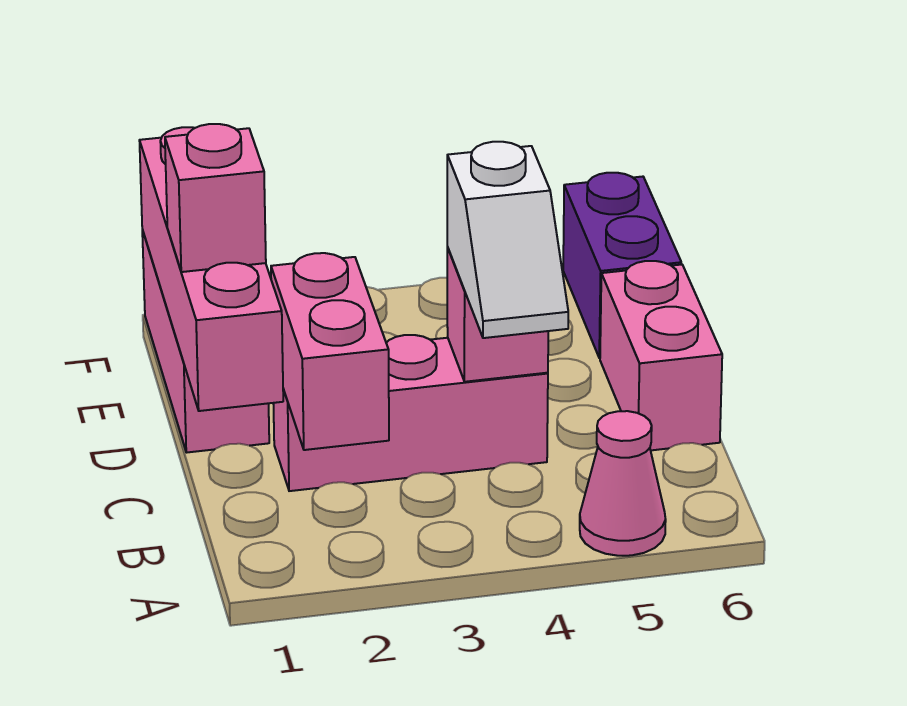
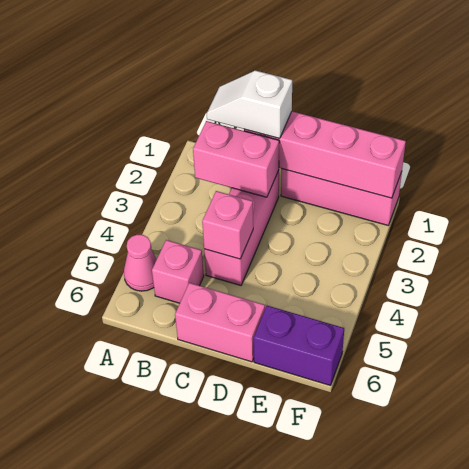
white 1x2 slope [447,142,568,338] -> white 1x2 slope moved to [207,70,292,138]
pink 1x1 brick [165,124,266,272] -> pink 1x1 brick moved to [152,240,204,303]

